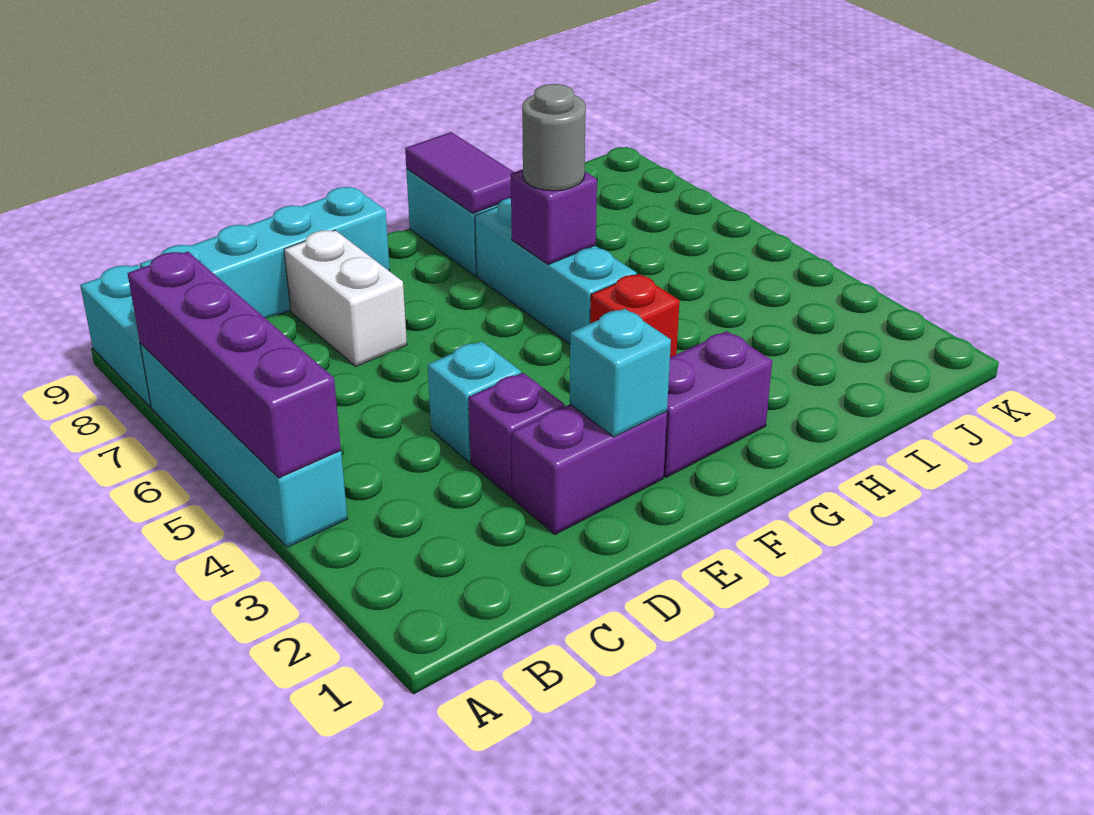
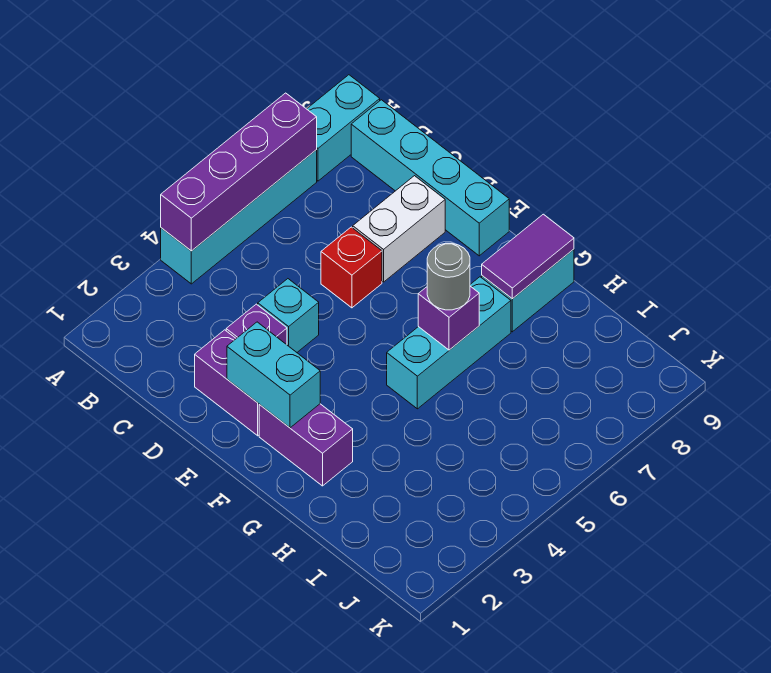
cyan 1x1 brick [570,309,671,437] -> cyan 1x2 brick [227,322,320,428]
red 1x1 brick [590,274,680,358] -> red 1x1 brick moved to [321,227,382,308]

